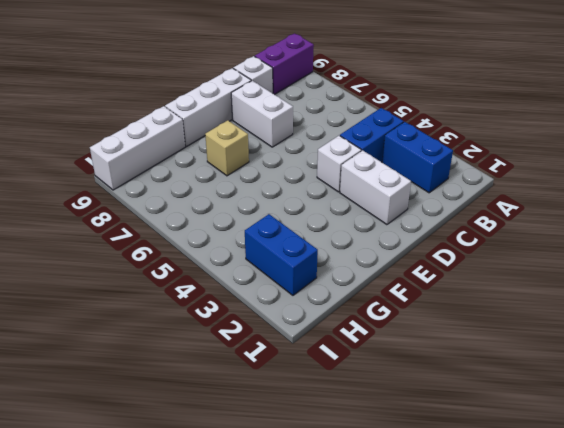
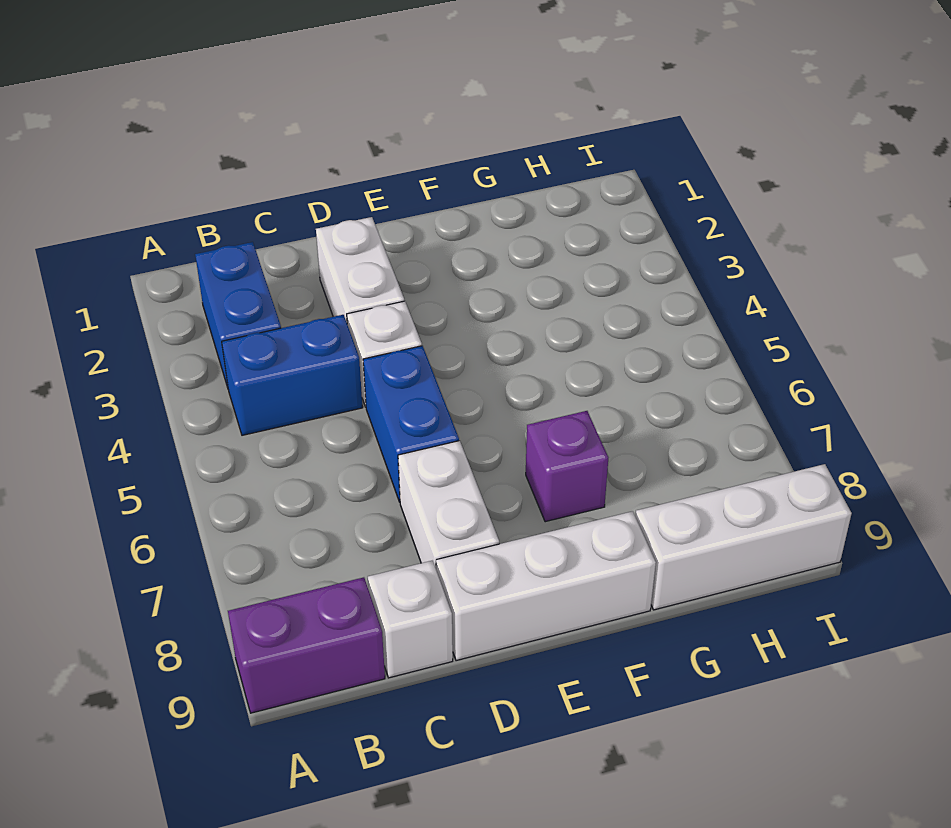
tan 1x1 brick [205,120,249,176] -> purple 1x1 brick [526,411,608,522]
blue 1x2 brick [245,214,318,295] -> blue 1x2 brick moved to [363,346,459,502]

